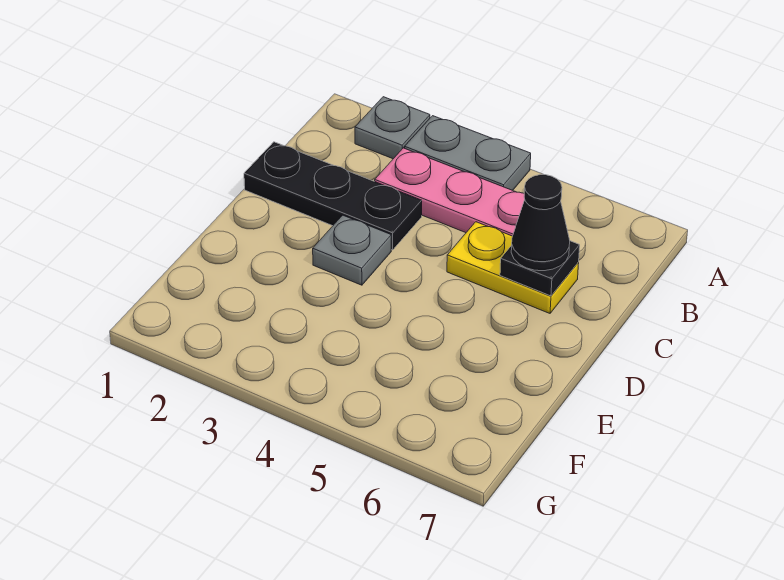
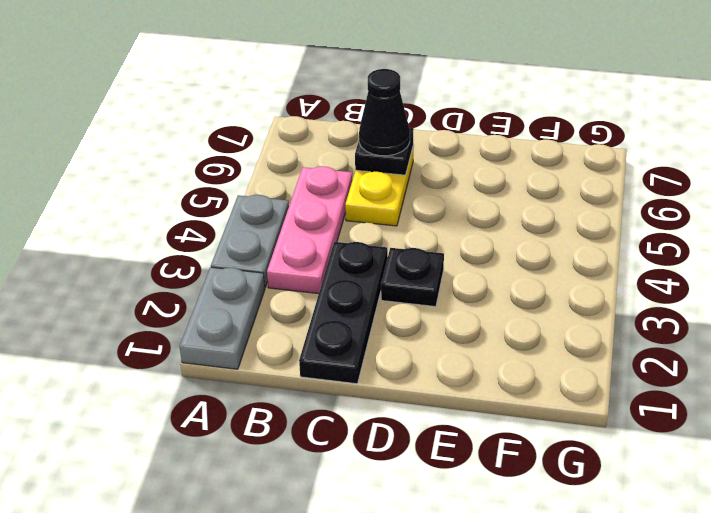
grey 1x1 plate [355,97,430,159] -> grey 1x2 plate [180,267,265,369]
grey 1x1 plate [313,215,391,285] -> black 1x1 plate [381,248,444,307]

